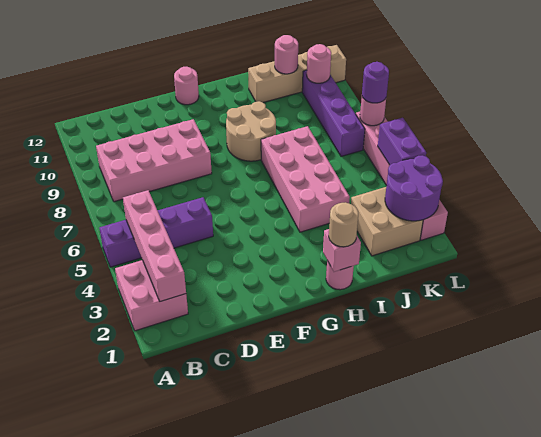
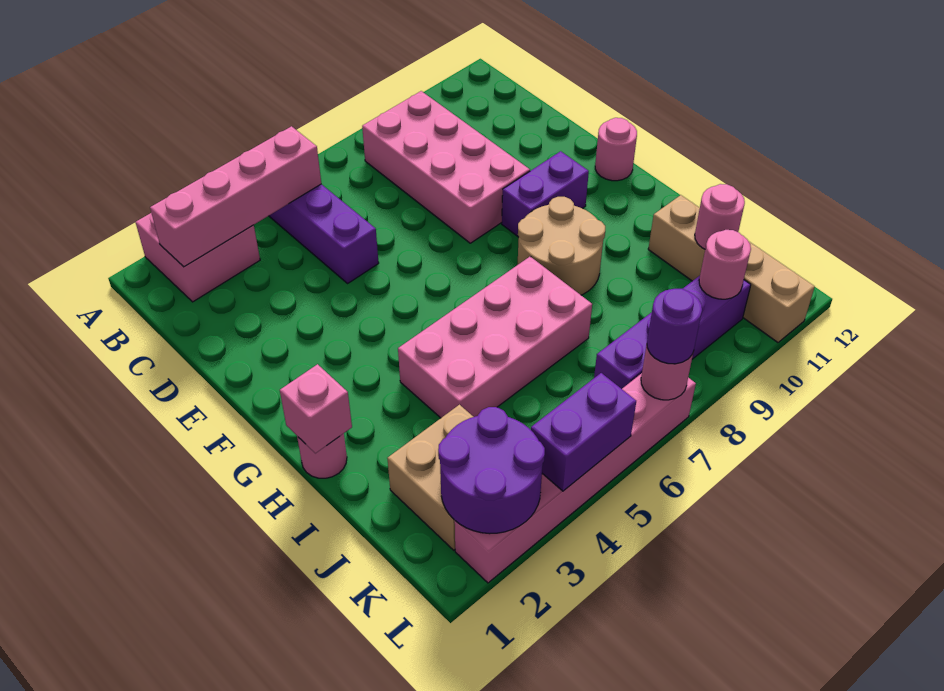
none -> purple 1x2 brick [502,151,589,237]
tan 1x1 round brick [329,202,358,247] -> none

